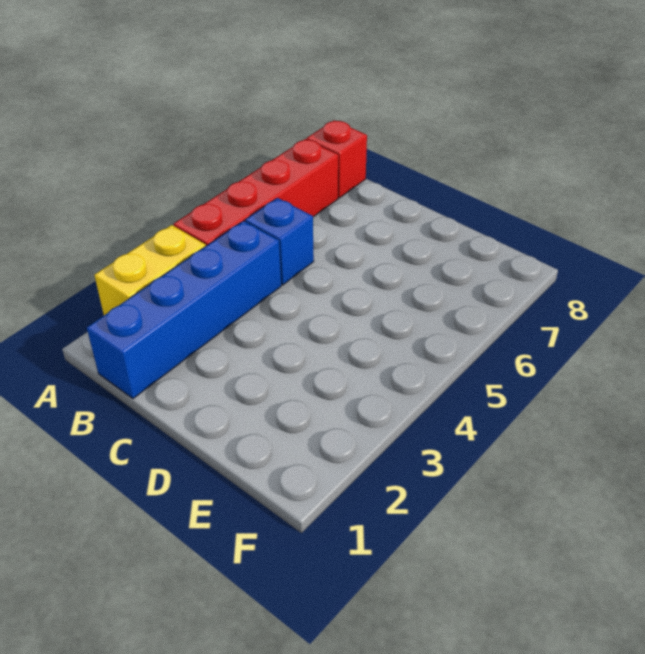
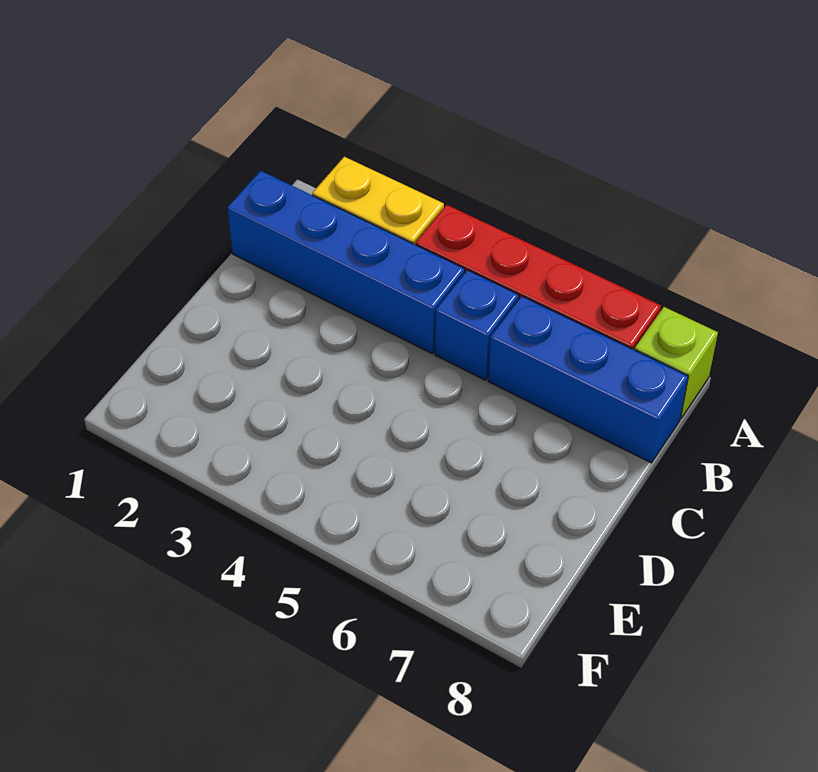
red 1x1 brick [306,120,367,198] -> lime 1x1 brick [635,307,718,418]
none -> blue 1x3 brick [488,296,688,463]

